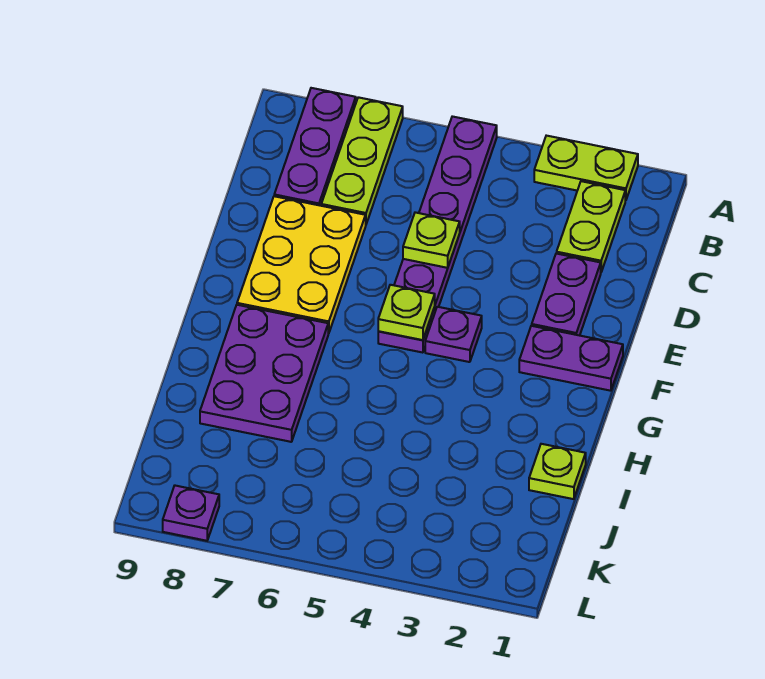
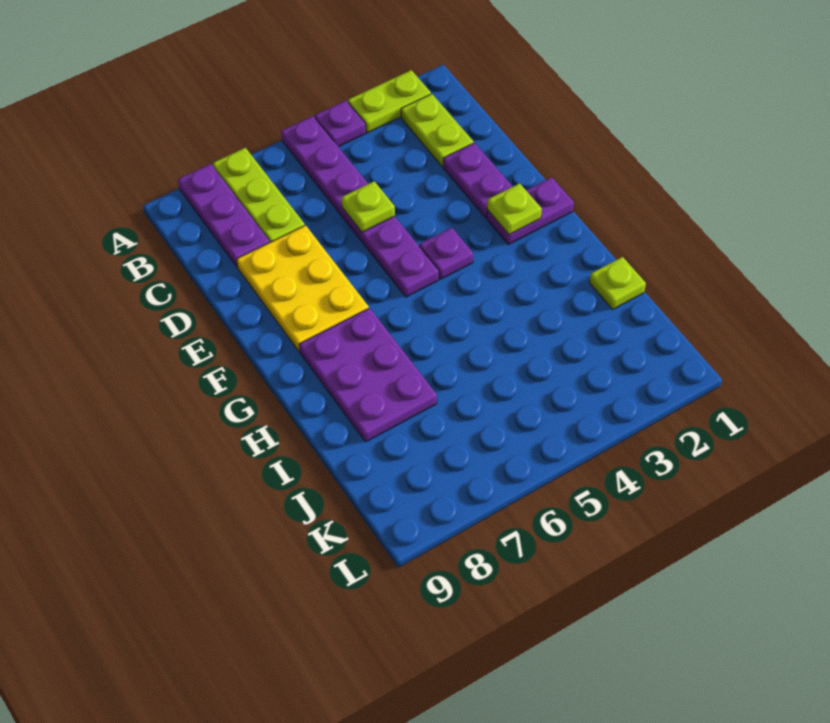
lime 1x1 plate [378,285,435,340] -> lime 1x1 plate moved to [487,183,542,235]
purple 1x1 plate [163,486,219,541] -> purple 1x1 plate moved to [315,101,366,147]

